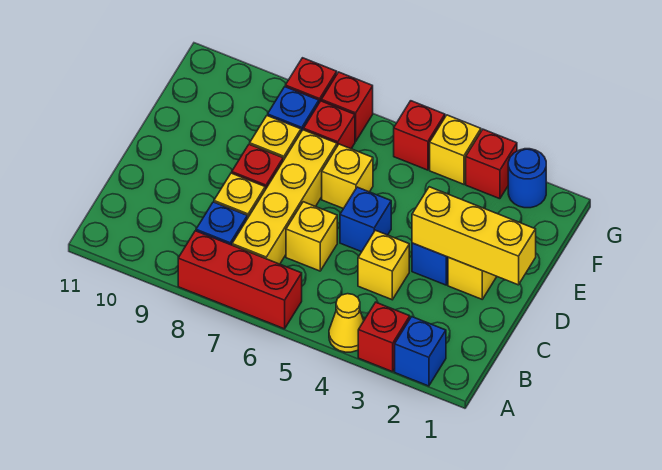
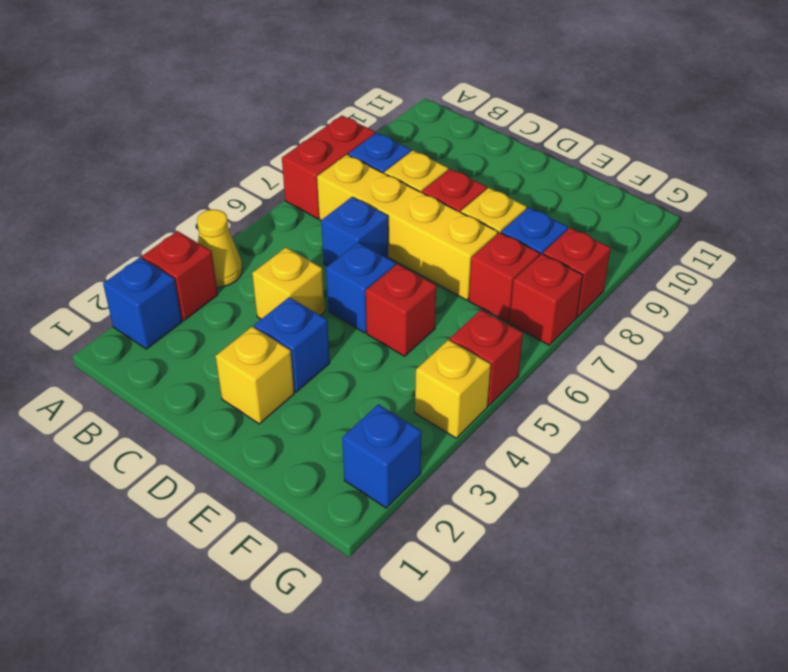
red 1x3 brick [178,231,302,329] -> red 1x2 brick [282,116,375,219]
yellow 1x1 brick [286,202,337,271] -> blue 1x1 brick [321,197,388,266]
yellow 1x3 brick [412,187,536,285] -> none
yellow 1x1 brick [322,144,373,209] -> none
blue 1x1 round brick [508,149,546,208] -> blue 1x1 brick [342,404,422,508]
red 1x1 brick [466,129,517,199] -> red 1x1 brick moved to [366,264,436,356]

